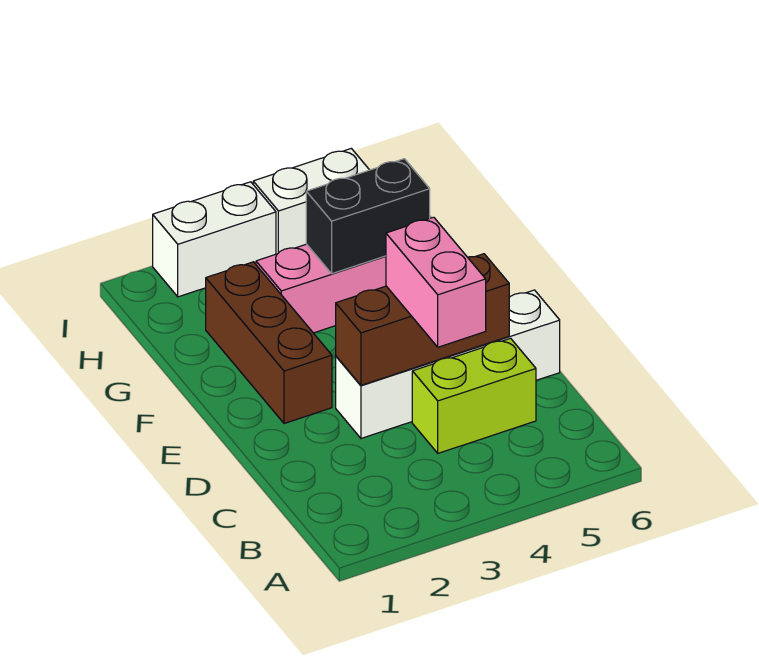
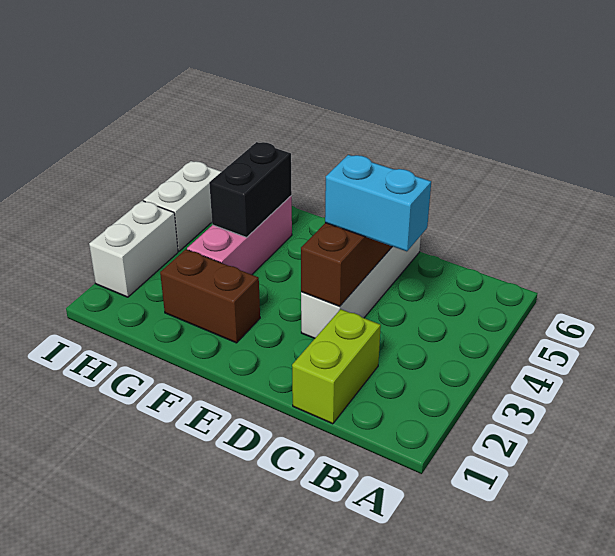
lime 1x2 brick [412,338,536,453] -> lime 1x2 brick moved to [292,309,381,424]
pink 1x2 brick [386,217,486,347] -> cyan 1x2 brick [325,155,431,251]
brown 1x3 brick [206,262,332,424] -> brown 1x2 brick [160,249,260,343]

